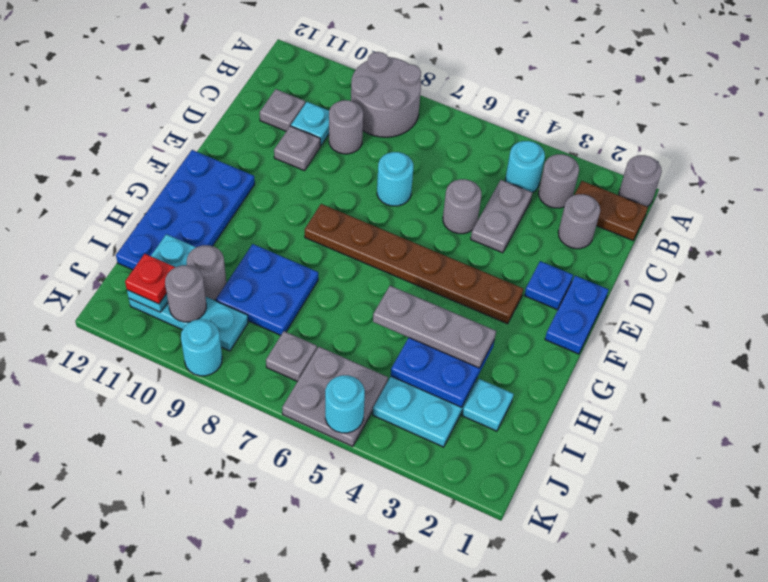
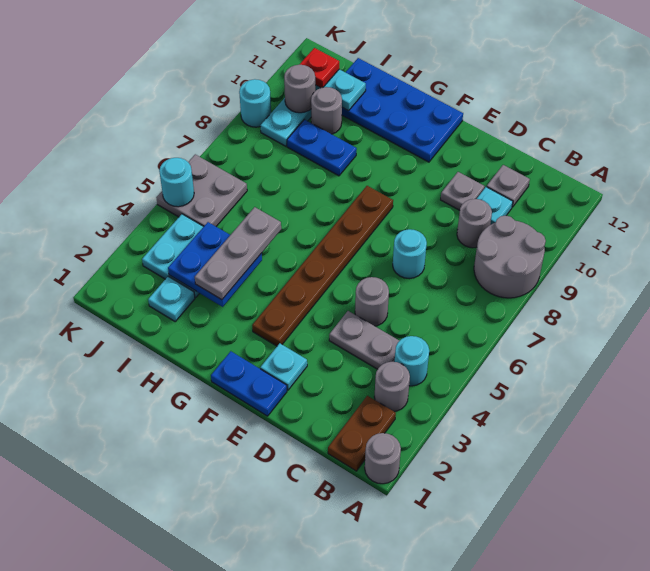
grey 1x1 round brick [558,194,600,249] -> none
blue 1x1 plate [524,261,573,310] -> cyan 1x1 plate [260,343,307,390]
blue 2x2 plate [216,244,318,335] -> blue 1x2 plate [287,120,357,176]
grey 1x1 plate [266,331,317,381] -> none

